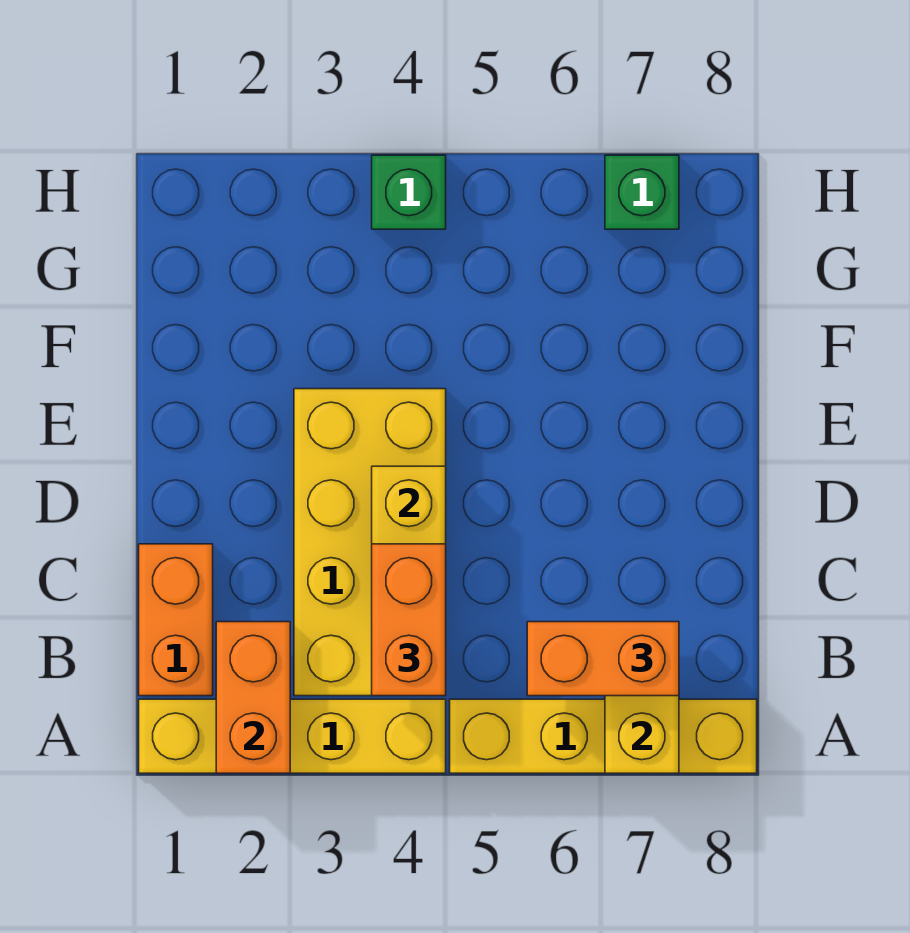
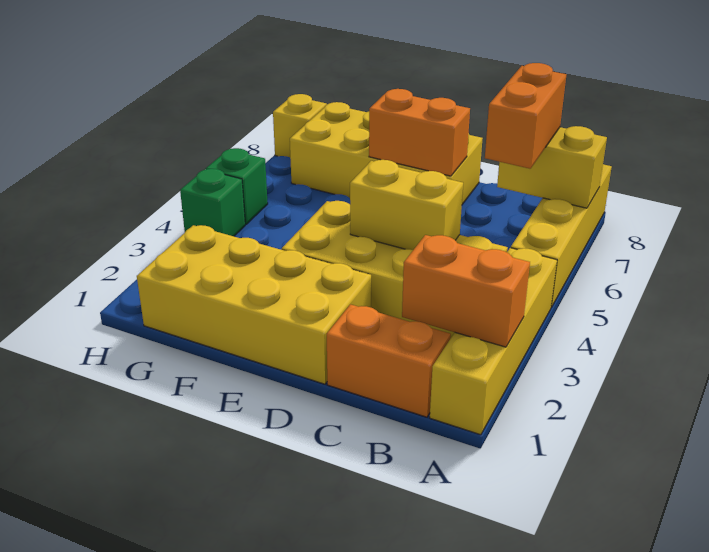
orange 1x2 brick [372,544,446,696] -> orange 1x2 brick moved to [369,89,470,176]
none -> yellow 2x4 brick [137,225,371,384]
none -> yellow 2x4 brick [290,102,483,204]
green 1x1 brick [605,155,679,229] -> green 1x1 brick moved to [206,148,268,224]
none -> yellow 1x1 brick [273,94,327,157]

